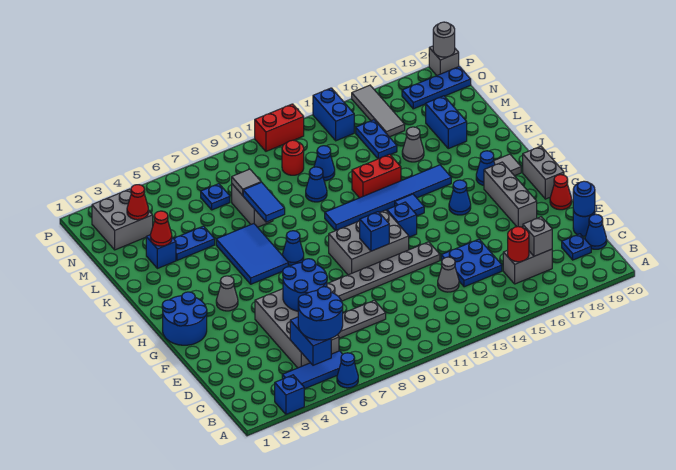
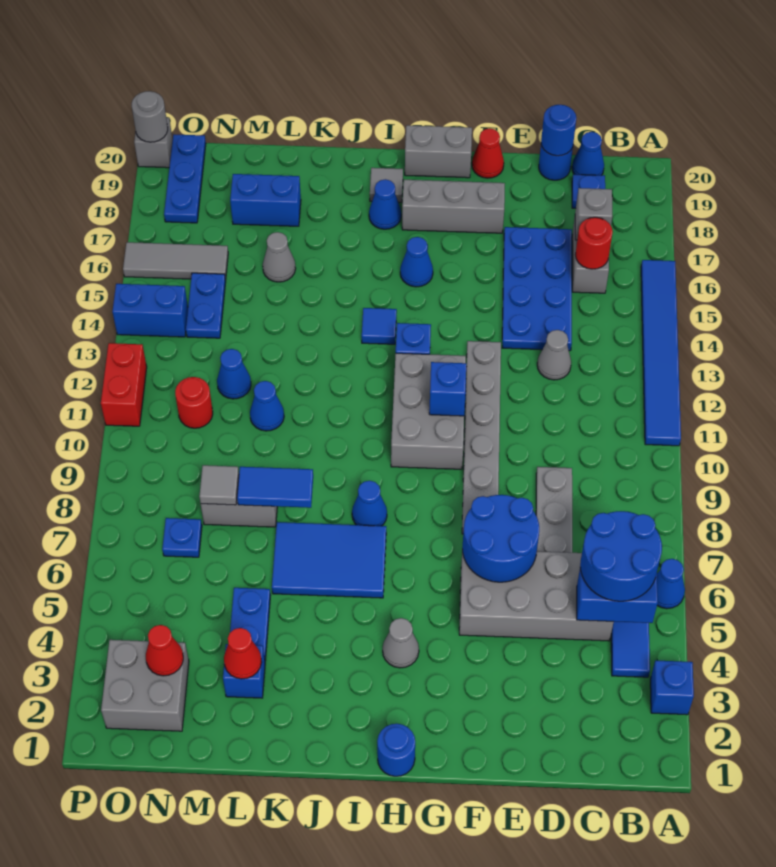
blue 2x2 plate [441,239,502,287] -> blue 2x4 plate [502,227,572,351]
blue 2x2 round brick [162,292,207,345] -> blue 1x1 round brick [377,724,415,776]
blue 1x6 tile [325,165,451,231] -> blue 1x6 tile moved to [641,260,681,446]
red 1x2 brick [352,154,401,198] -> none
blue 1x2 plate [356,120,397,159] -> blue 1x2 plate turned to [186,273,226,338]

